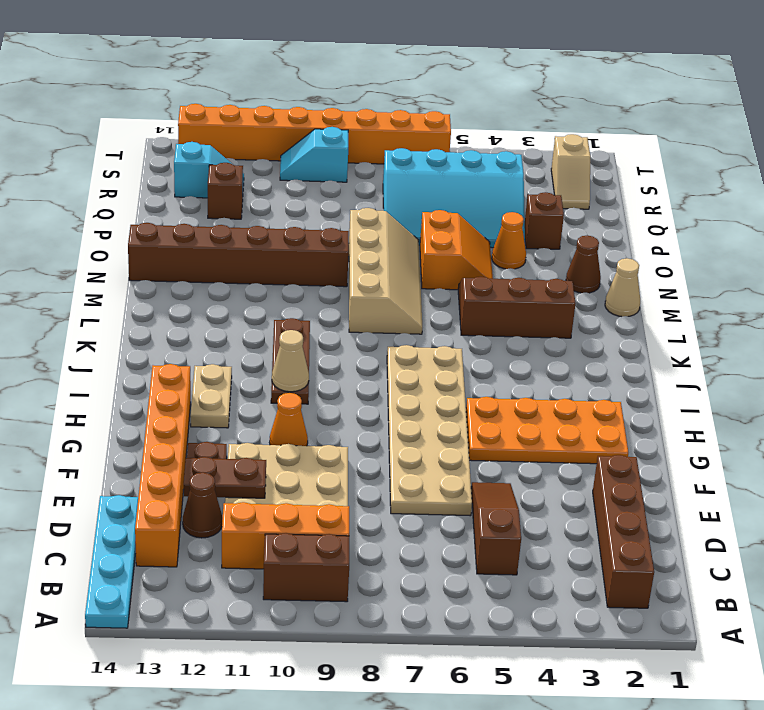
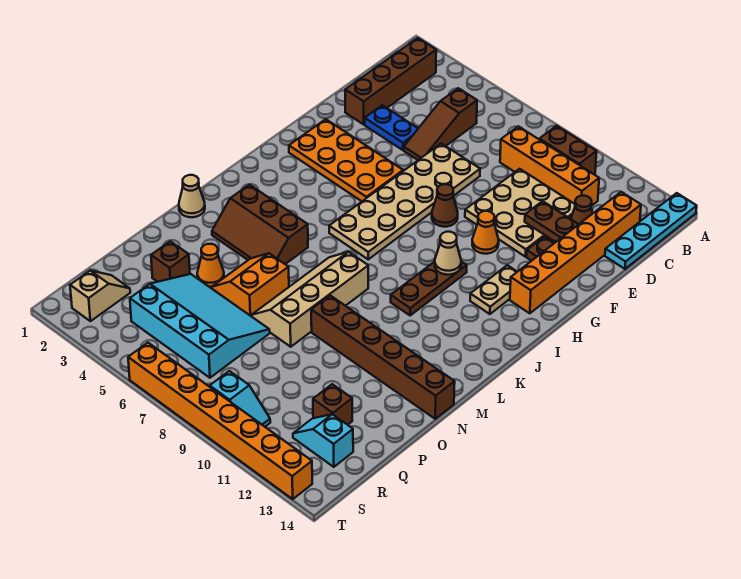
orange 1x3 brick [222,502,349,569] -> orange 1x4 brick [500,126,599,205]
none -> blue 1x2 plate [365,105,418,150]
brown 1x1 cone [566,236,601,293] -> brown 1x1 cone moved to [432,184,458,227]

